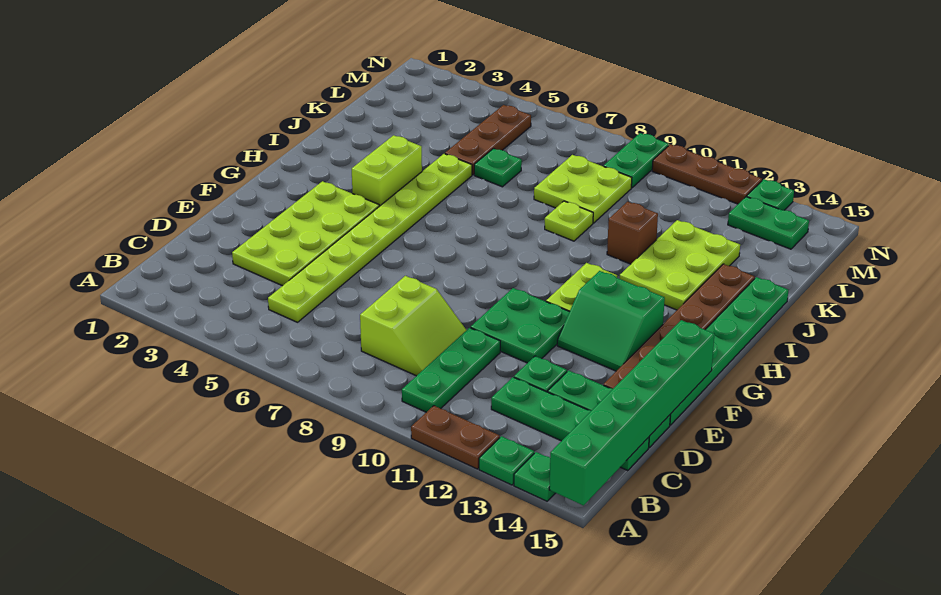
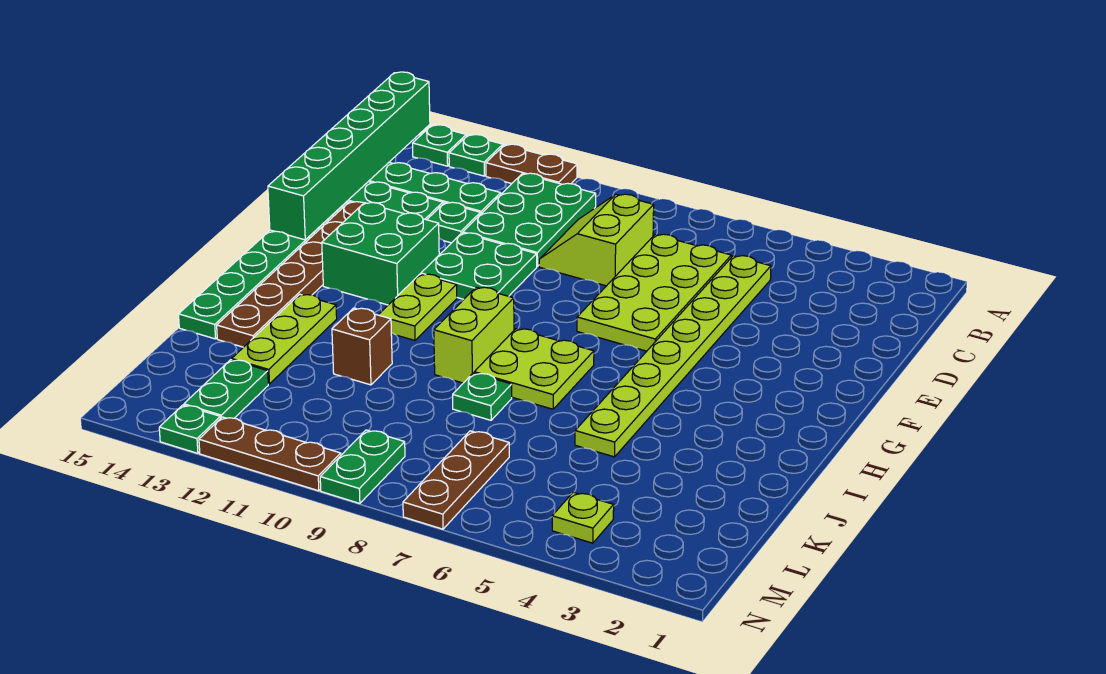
green 1x3 plate [402,328,500,412] -> green 2x3 plate [463,173,596,267]
lime 2x4 plate [232,181,379,286] -> lime 2x4 plate moved to [577,234,731,351]
green 2x2 slope [557,271,665,371] -> green 2x2 brick [322,203,439,305]
lime 1x2 brick [352,135,422,206] -> lime 1x2 brick moved to [434,287,514,383]
lime 2x3 plate [620,220,740,310] -> lime 1x3 plate [232,294,337,384]
lime 1x1 plate [545,201,593,241] -> lime 1x1 plate moved to [552,492,614,543]
brown 1x3 plate [445,105,531,175] -> brown 1x3 plate moved to [403,431,509,529]
green 1x1 plate [474,149,522,187] -> green 1x1 plate moved to [453,373,512,420]
lime 2x2 plate [534,155,632,223] -> lime 2x2 plate moved to [474,329,594,409]
green 1x2 plate [728,197,809,249] -> green 1x2 plate turned to [184,360,268,419]

